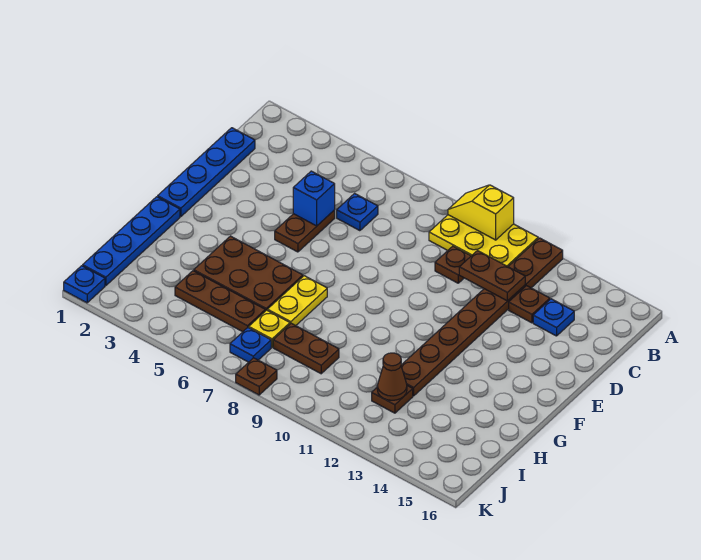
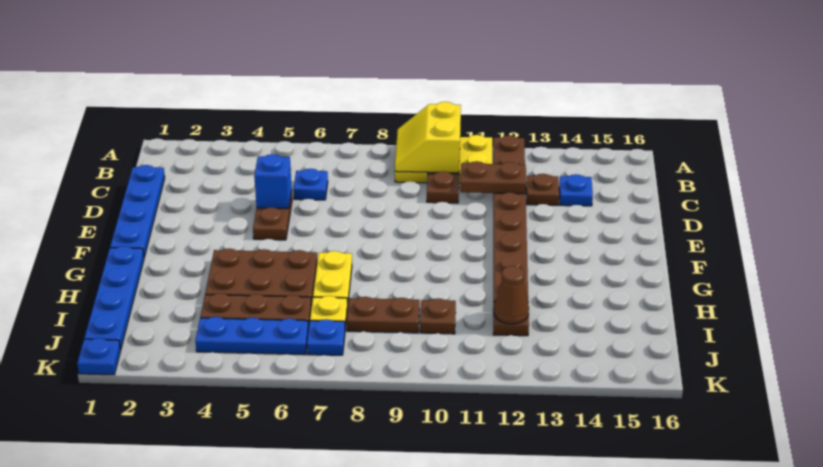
yellow 1x2 slope [448,185,514,240] -> yellow 2x2 slope [395,102,461,173]
none -> blue 1x3 plate [195,317,309,355]
brown 1x1 plate [236,358,277,395] -> brown 1x1 plate moved to [420,298,456,334]

